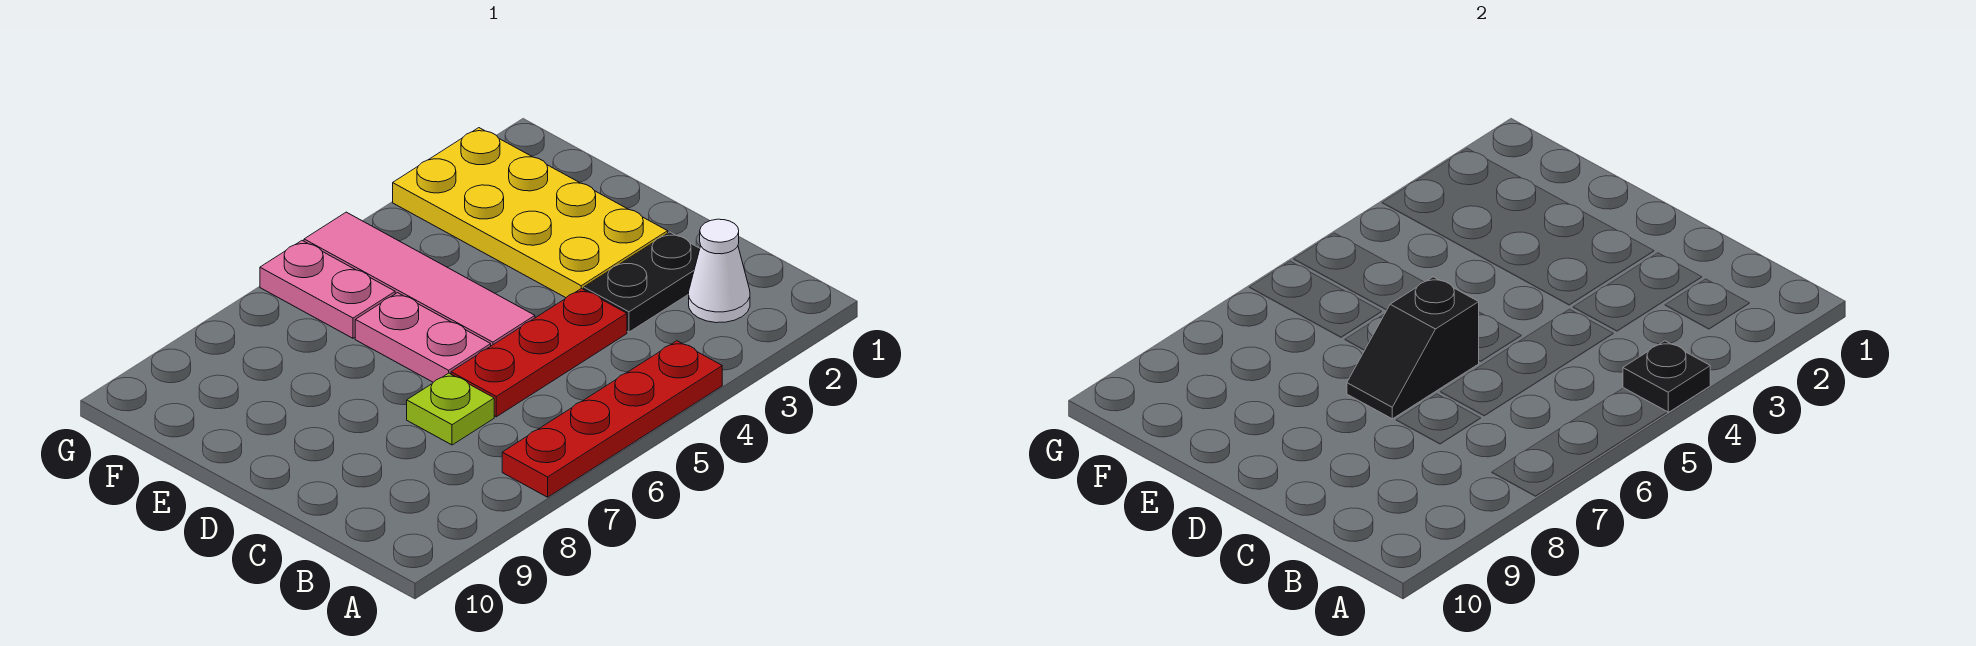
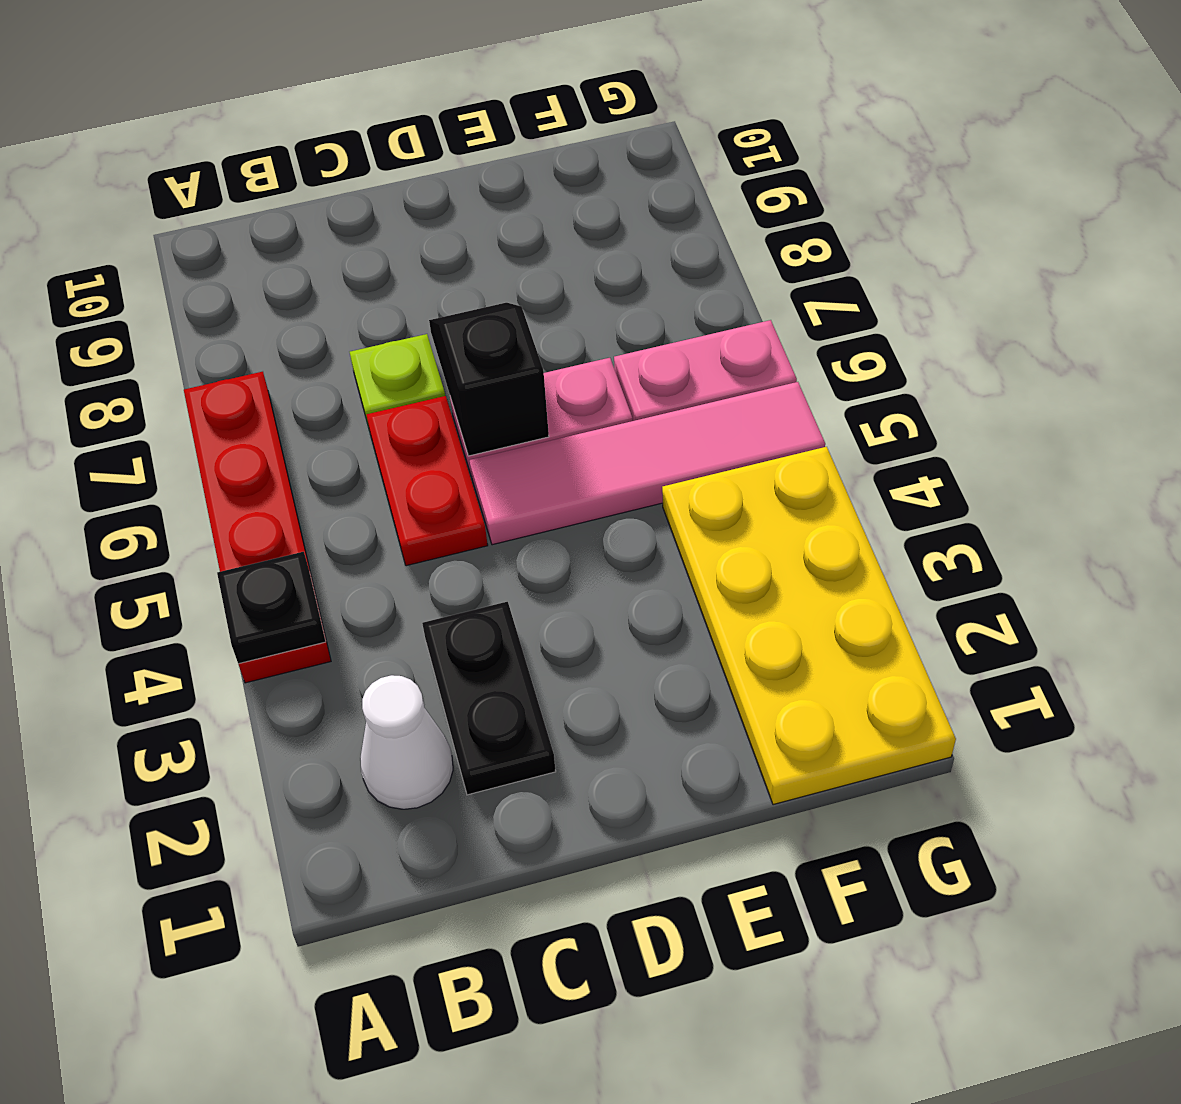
red 1x3 plate [451,288,627,417] -> red 1x2 plate [366,396,488,566]
yellow 2x4 plate [393,128,668,298] -> yellow 2x4 plate turned to [662,447,956,805]

